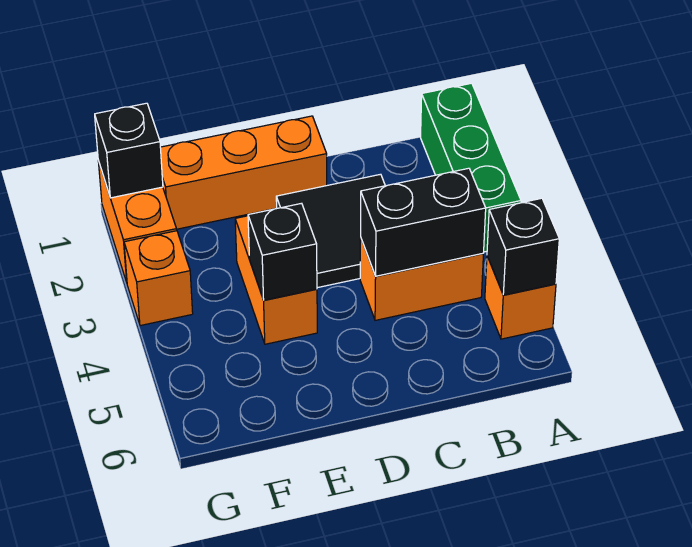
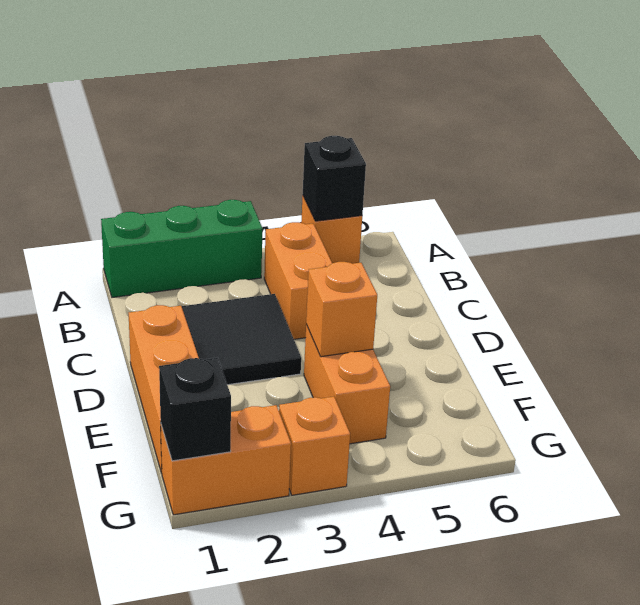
black 1x2 brick [361,168,486,276] -> none
orange 1x2 brick [235,216,317,344] -> orange 1x2 brick turned to [304,325,390,444]
black 1x1 brick [248,203,317,300] -> orange 1x1 brick [306,262,377,357]

